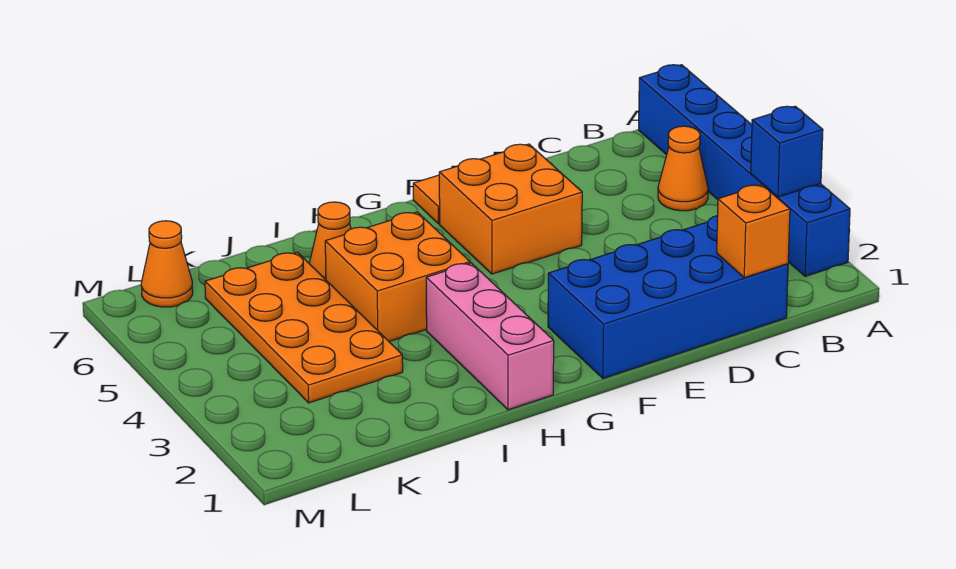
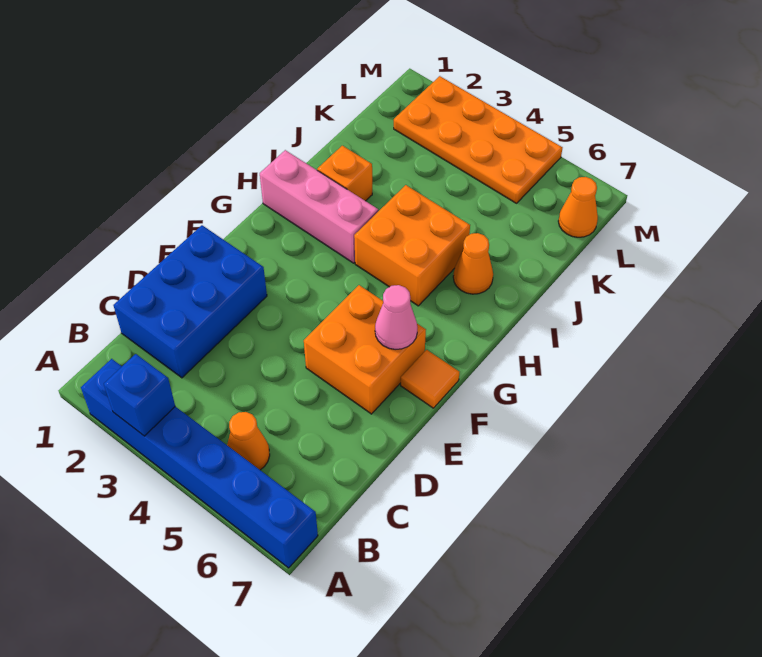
blue 2x4 brick [548,215,788,378] -> blue 2x3 brick [113,225,267,378]
orange 1x1 brick [717,185,790,278] -> orange 1x1 brick moved to [317,146,372,201]
none -> pink 1x1 cone [375,285,417,350]
orange 2x4 plate [205,252,403,403] -> orange 2x4 plate moved to [394,76,563,203]

